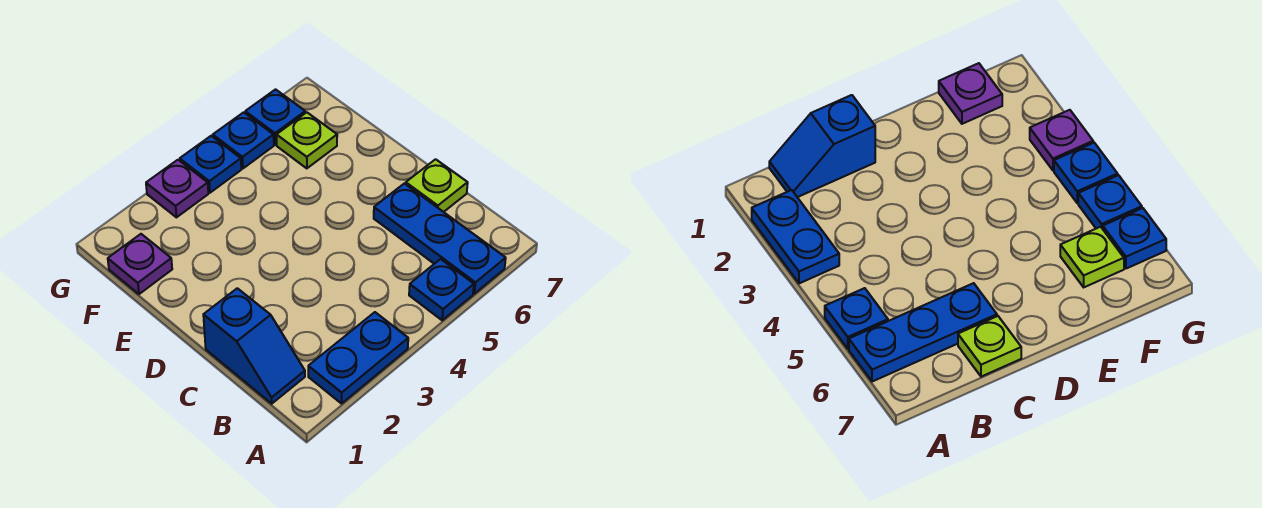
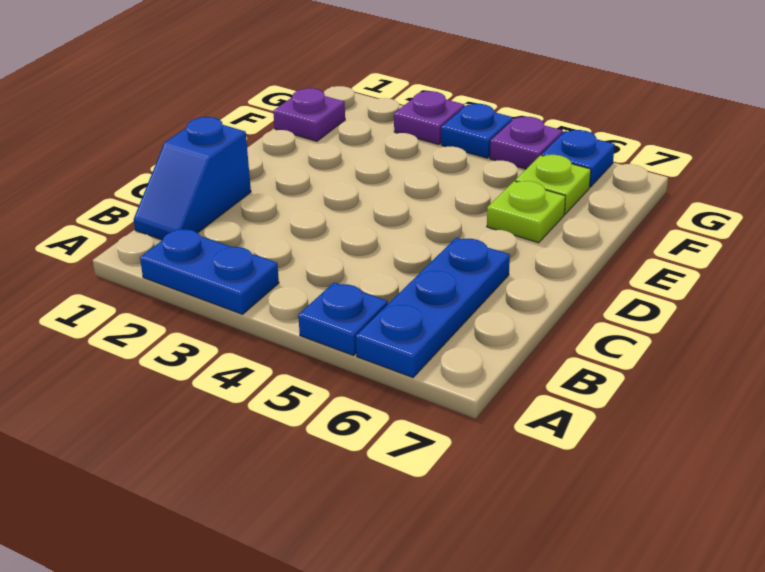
lime 1x1 plate [406,159,468,212] -> lime 1x1 plate moved to [487,181,565,243]
blue 1x1 plate [213,112,274,168] -> purple 1x1 plate [490,117,563,169]

